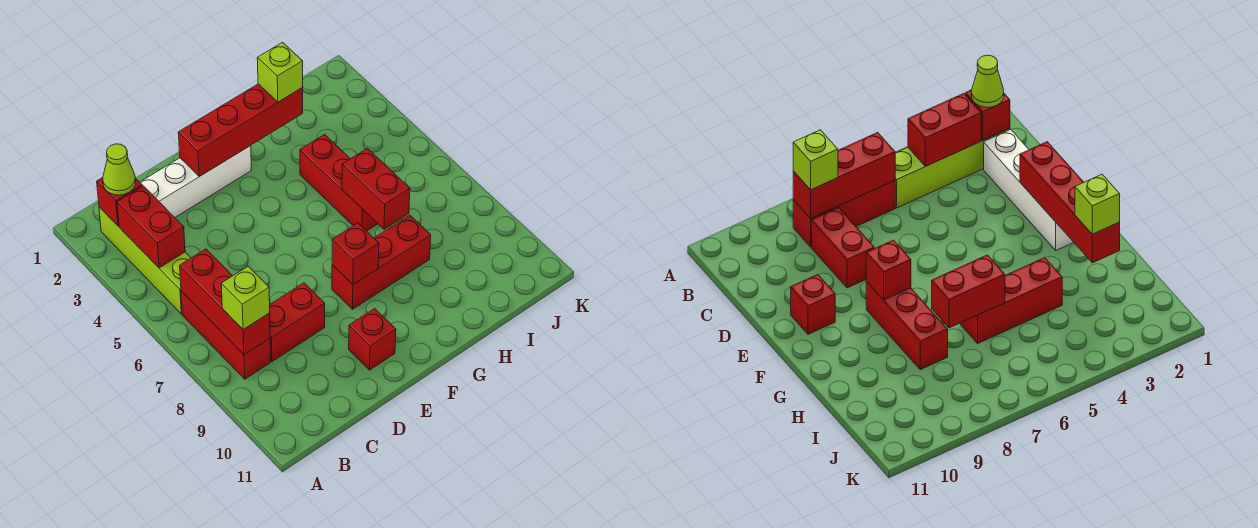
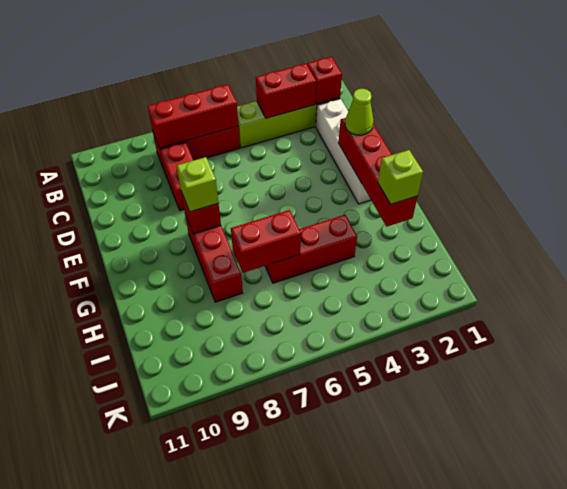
lime 1x1 cone [103,144,136,195] -> lime 1x1 cone moved to [345,89,373,135]
lime 1x1 brick [221,266,270,330] -> lime 1x1 brick moved to [177,157,218,212]
red 1x1 brick [349,308,396,370] -> none

